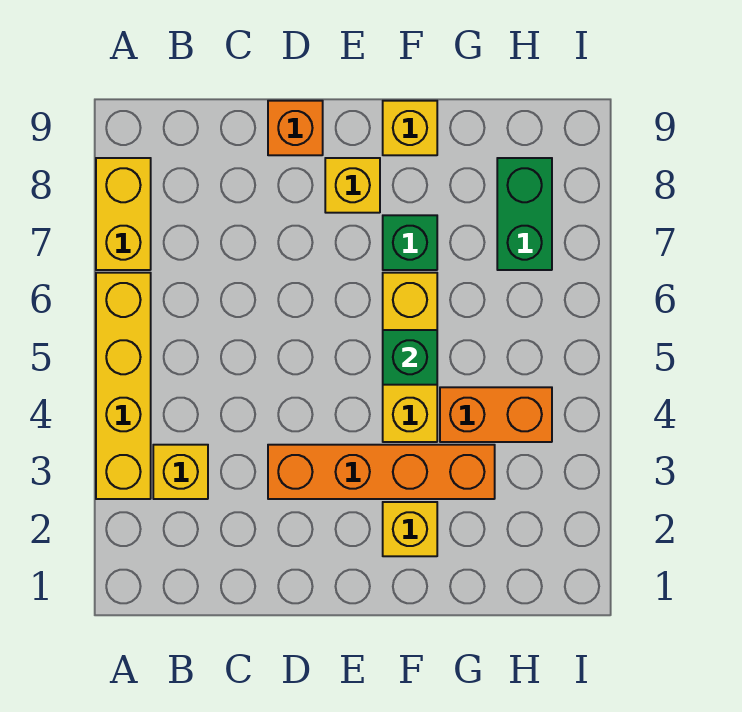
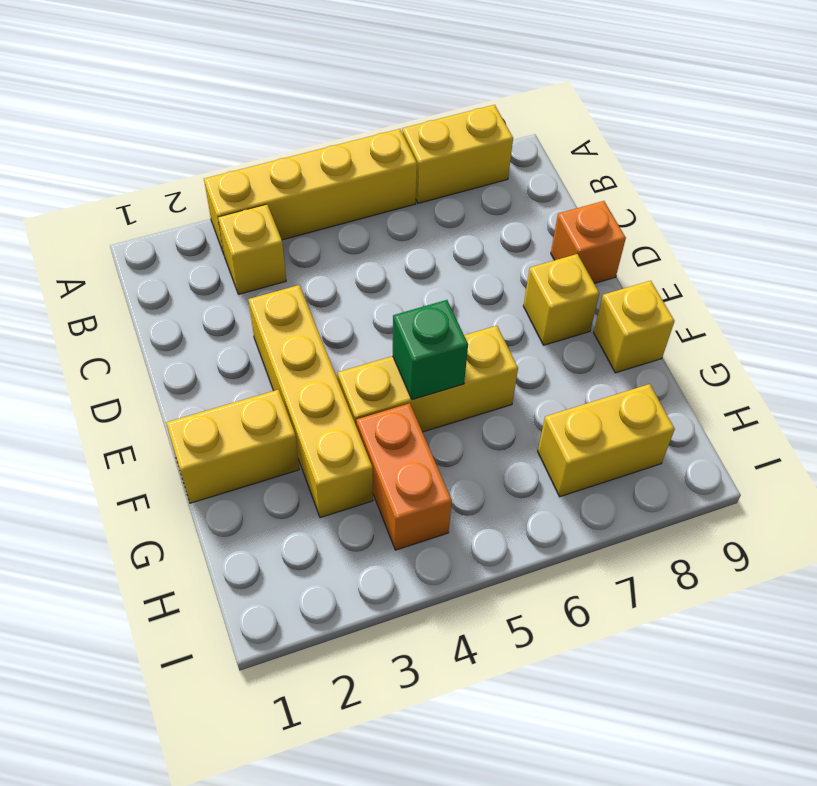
orange 1x4 brick [268,445,495,499] -> yellow 1x4 brick [248,285,373,518]
yellow 1x1 brick [383,502,437,556] -> yellow 1x2 brick [166,390,299,503]
green 1x1 brick [383,215,437,270] -> none
green 1x2 brick [497,158,552,270] -> yellow 1x2 brick [538,384,675,497]

